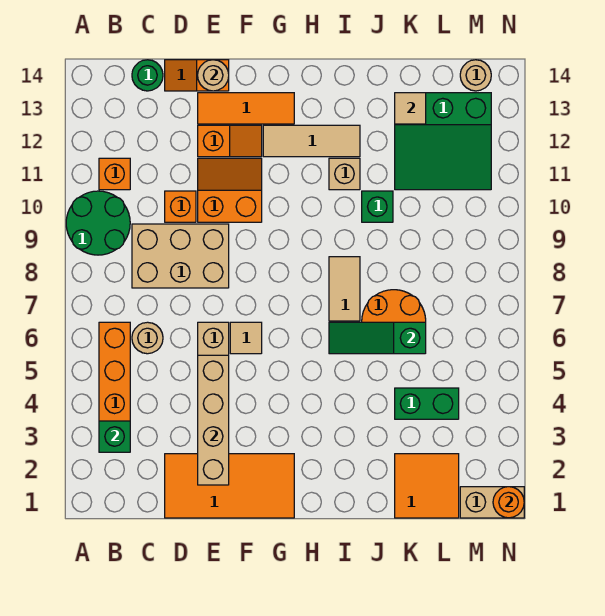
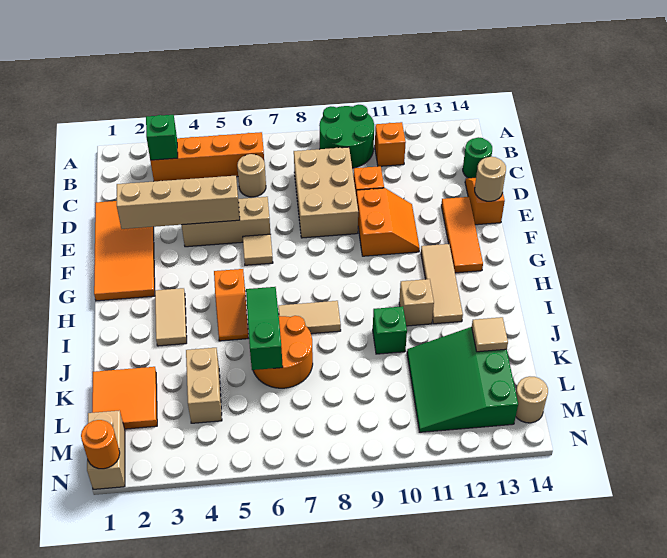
orange 1x2 slope [198,125,262,157] -> orange 1x2 slope moved to [214,269,248,341]
none -> tan 1x2 tile [155,288,187,346]
green 1x2 brick [395,388,459,419] -> tan 1x2 brick [186,348,222,423]

